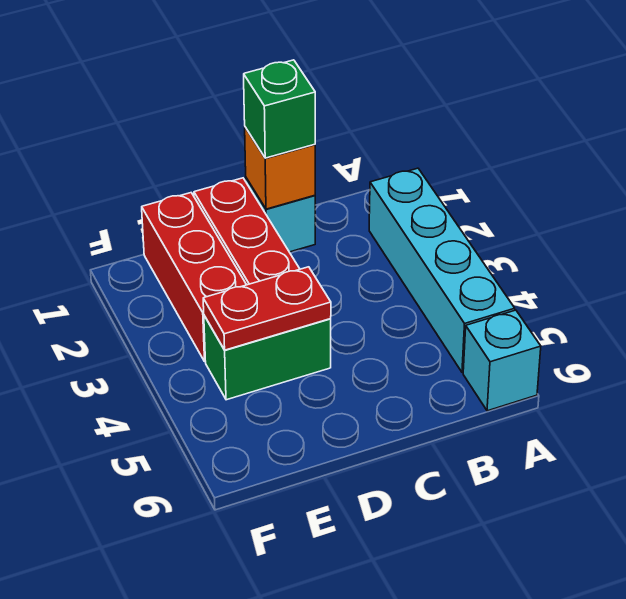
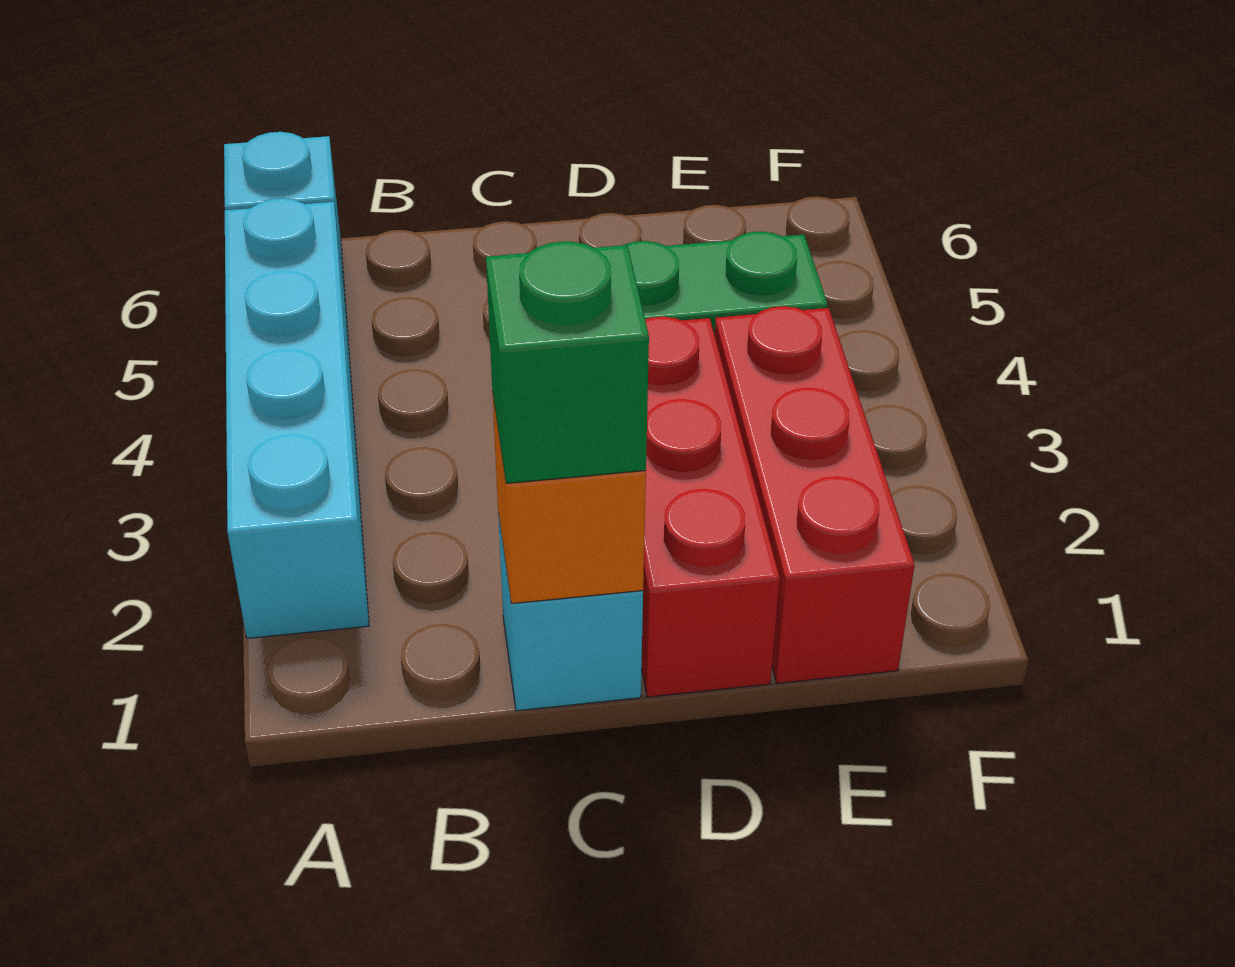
red 1x2 plate [203,267,331,350] -> none

